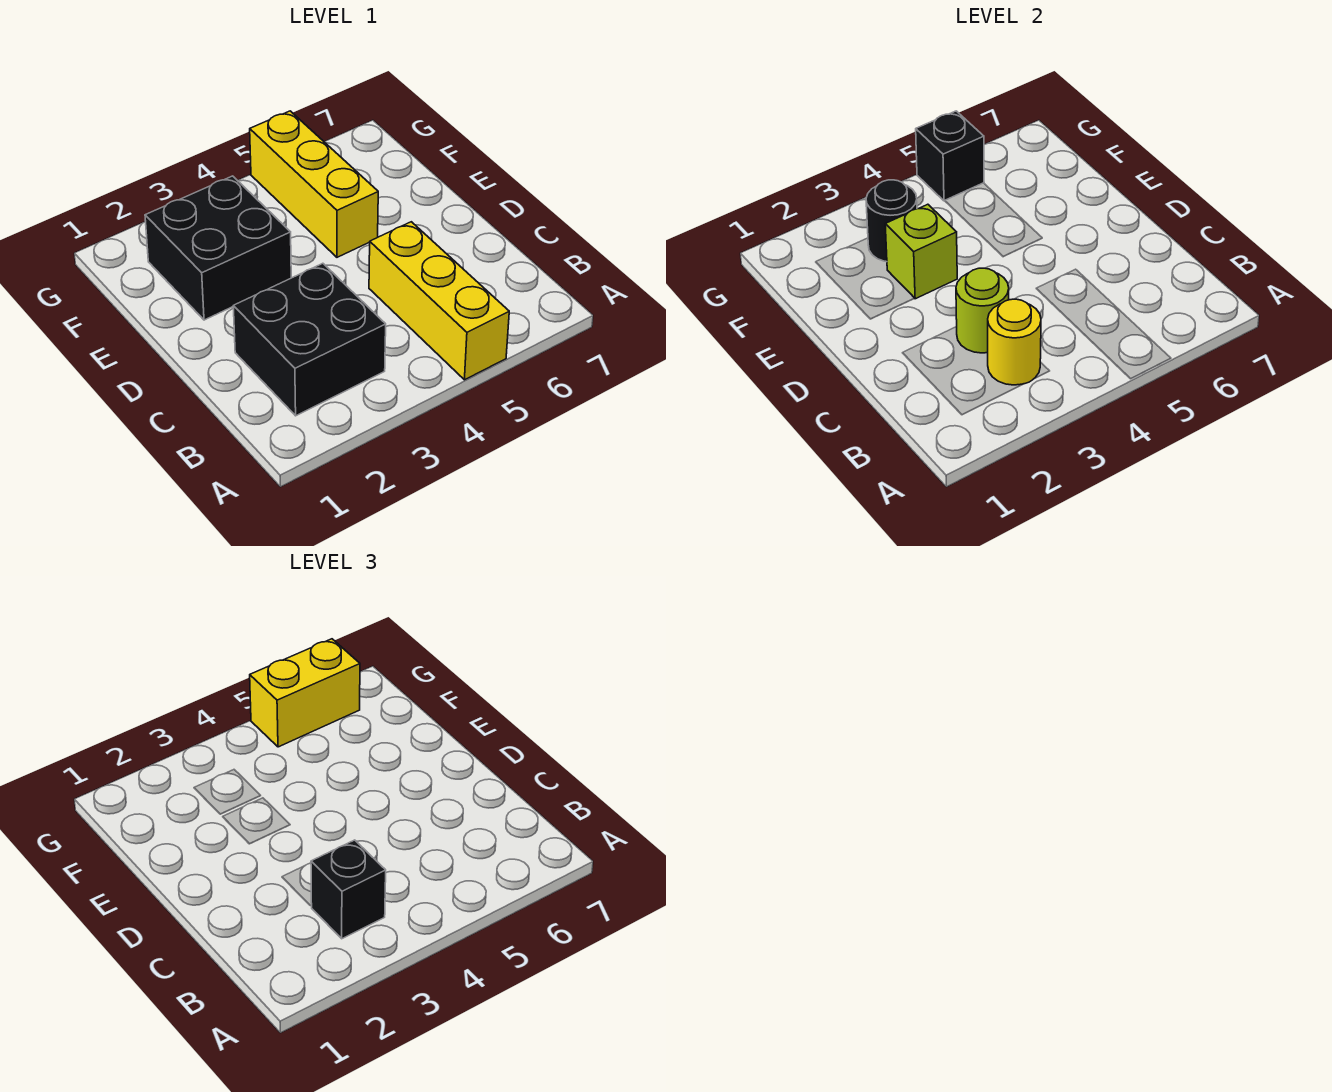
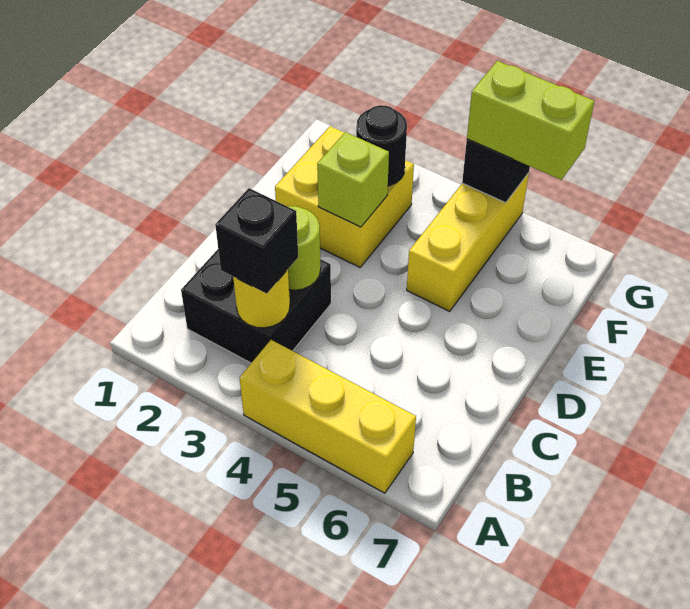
yellow 1x3 brick [369,222,509,380] -> yellow 1x3 brick turned to [240,340,416,493]
black 2x2 brick [145,176,291,320] -> yellow 2x2 brick [275,126,414,267]
yellow 1x2 brick [250,639,360,747] -> lime 1x2 brick [467,61,594,180]

